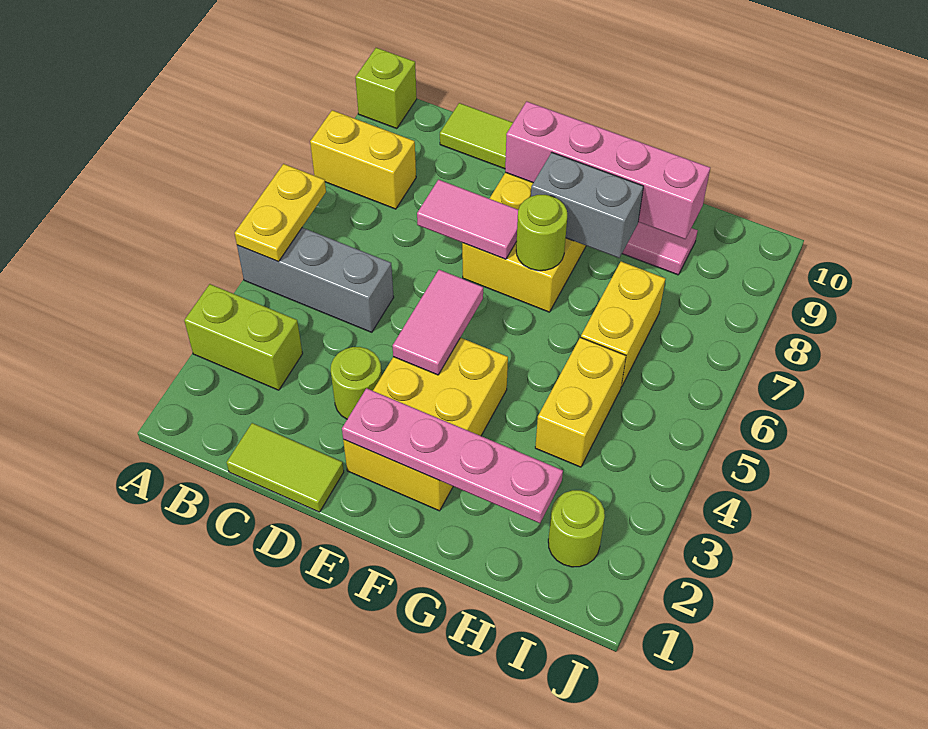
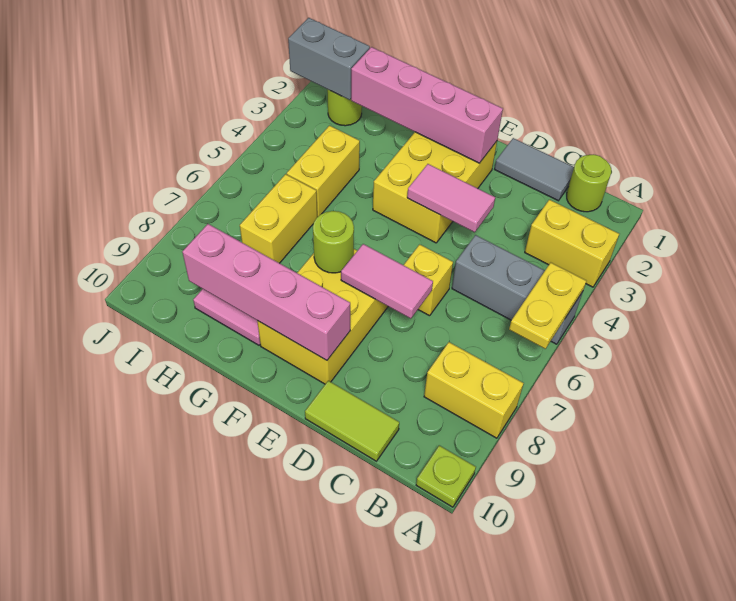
lime 1x2 brick [184,284,303,390] -> yellow 1x2 brick [525,200,619,287]
lime 1x1 brick [355,48,417,129] -> lime 1x1 plate [416,445,476,507]
lime 1x2 tile [227,423,344,512] -> grey 1x2 tile [495,138,574,201]
lime 1x1 round brick [331,347,382,419] -> lime 1x1 round brick moved to [567,154,611,212]
none -> yellow 1x1 brick [404,244,453,316]
pink 1x4 plate [342,388,563,523] -> pink 1x4 brick [351,47,503,163]
pink 1x2 tile [393,270,483,375] -> pink 1x2 tile turned to [407,164,495,232]
grey 1x2 brick [531,153,643,258] -> grey 1x2 brick moved to [288,18,370,100]

